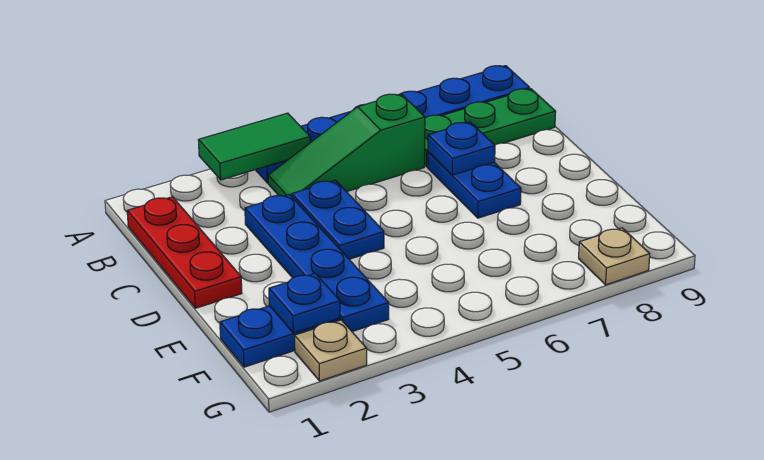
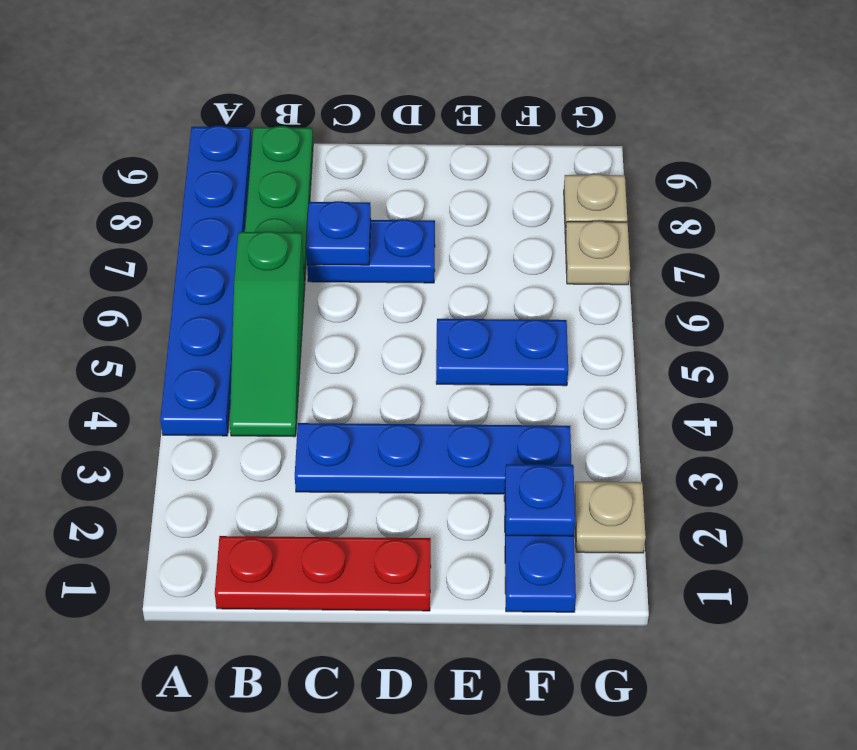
green 1x2 tile [198,113,310,180] -> none
blue 1x2 plate [292,180,384,259] -> blue 1x2 plate moved to [436,319,568,386]
none -> tan 1x1 plate [565,221,630,285]

